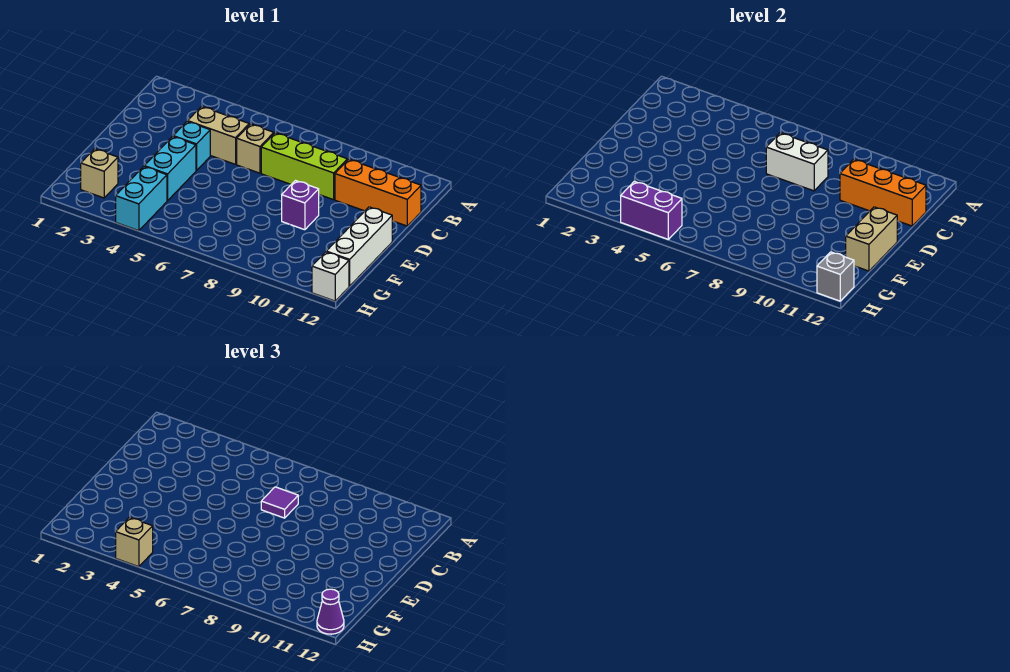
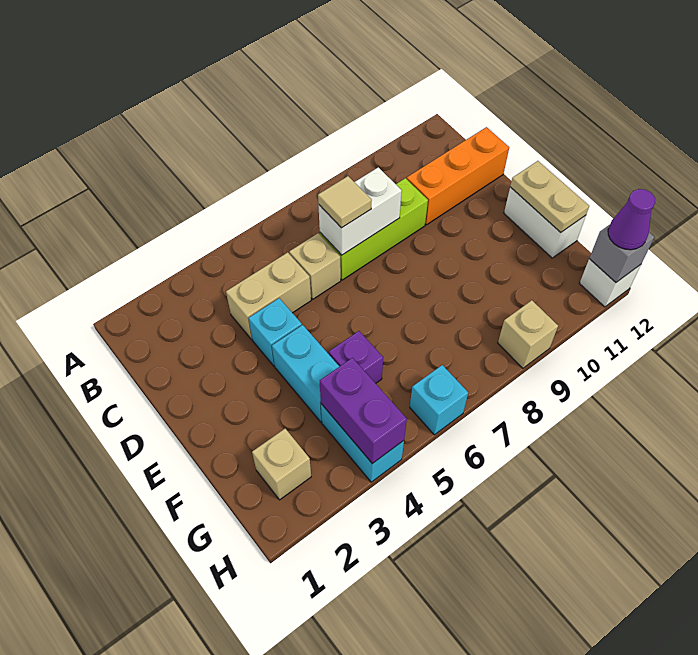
purple 1x1 tile [261,487,298,518] -> tan 1x1 tile [318,176,372,228]
orange 1x3 brick [840,159,926,226] -> none
purple 1x1 brick [282,181,319,230] -> purple 1x1 brick moved to [329,331,383,383]
white 1x3 brick [326,207,392,286] -> white 1x2 brick [504,187,586,258]
tan 1x2 brick [846,207,897,271] -> tan 1x2 plate [510,161,589,232]
purple 1x2 brick [621,181,682,239] -> purple 1x2 brick turned to [320,358,407,464]
tan 1x1 brick [116,517,153,567] -> tan 1x1 brick moved to [498,300,558,368]
none -> cyan 1x1 brick [410,365,468,435]

